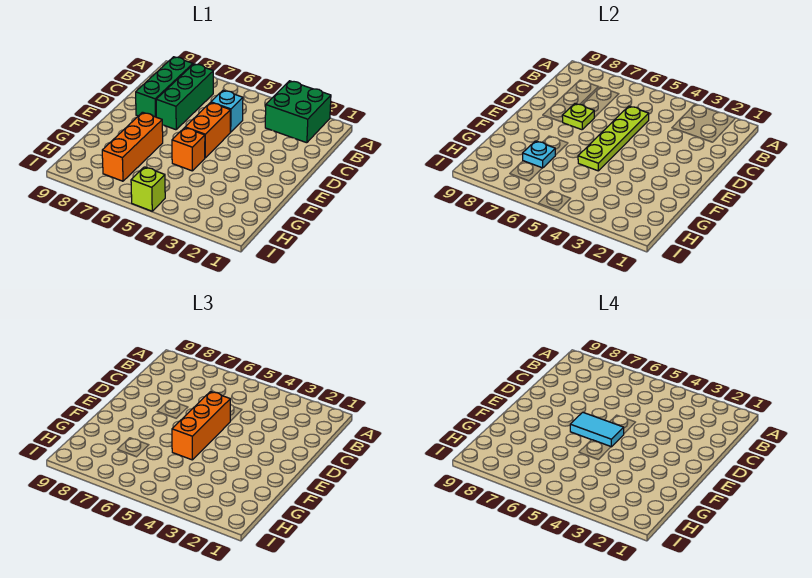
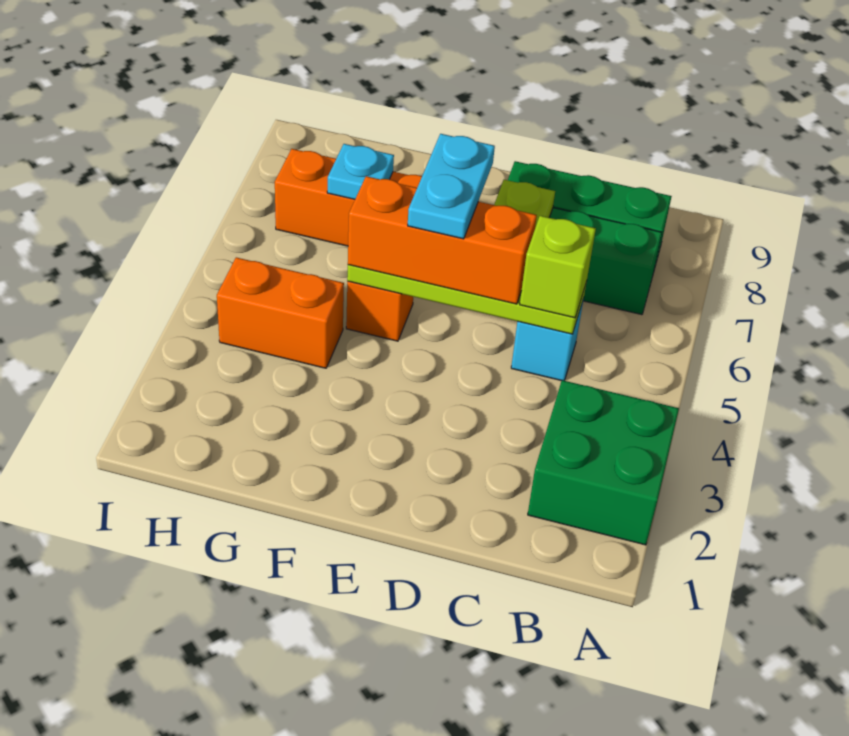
orange 1x2 brick [185,103,230,158] -> orange 1x2 brick moved to [217,257,344,368]
cyan 1x2 tile [570,412,624,447] -> cyan 1x2 plate [408,134,495,239]
lime 1x1 brick [131,167,165,211] -> lime 1x1 brick moved to [520,216,596,318]

